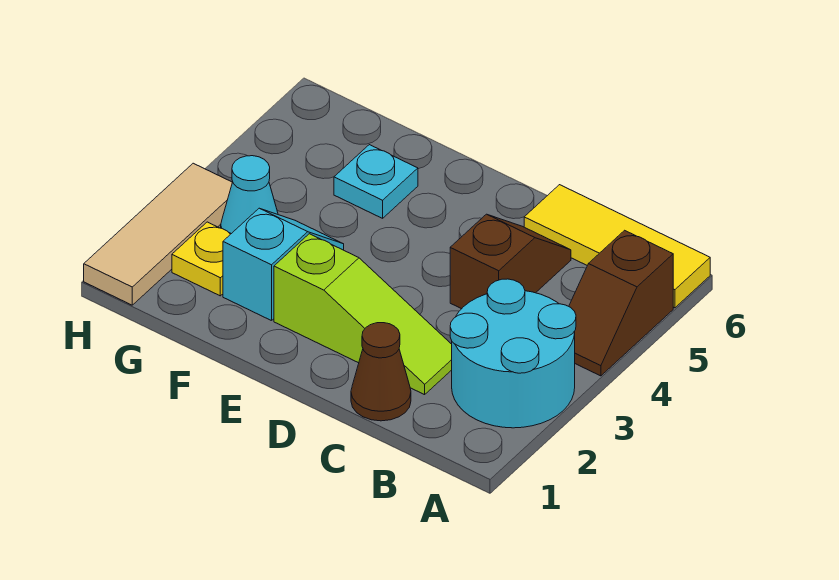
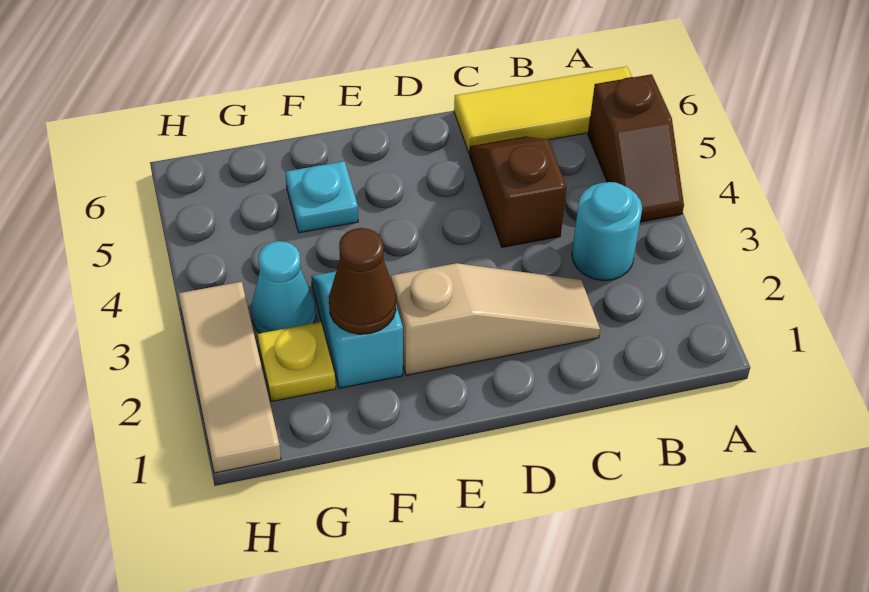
cyan 2x2 round brick [450,279,576,428] -> cyan 1x1 round brick [572,182,642,281]
brown 1x1 cone [351,323,411,421] -> brown 1x1 cone moved to [329,228,396,334]
lime 1x3 slope [274,234,452,395] -> tan 1x3 slope [391,263,600,375]

